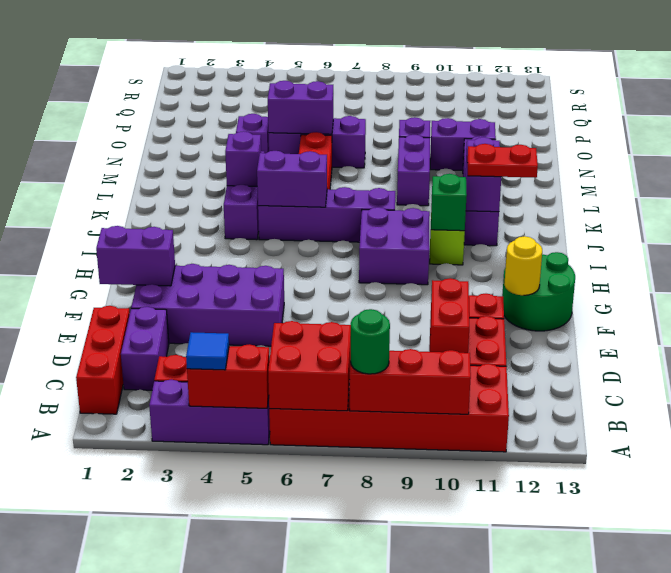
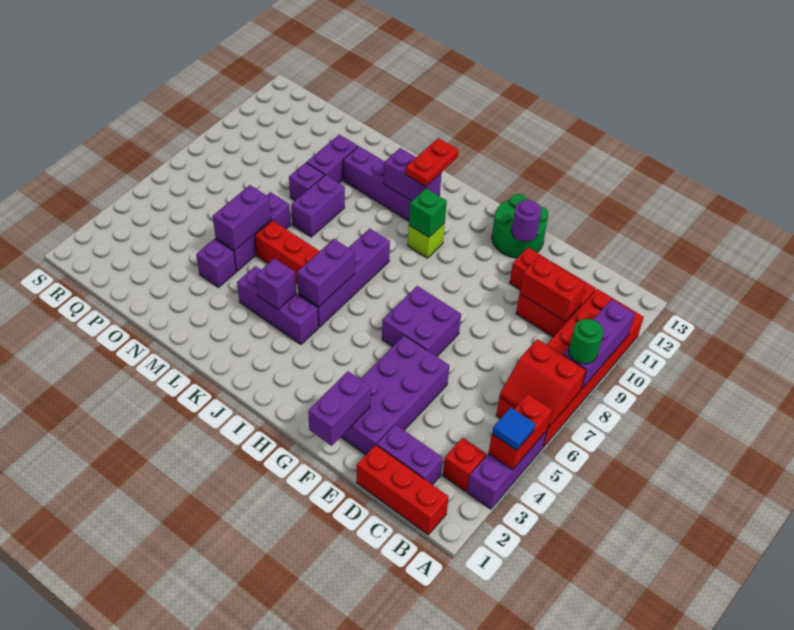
red 2x2 brick [268,321,351,411] -> red 2x2 slope [500,339,586,428]
red 1x3 brick [350,349,471,414] -> purple 1x3 brick [563,299,635,389]
yellow 1x1 round brick [504,236,542,295] -> purple 1x1 round brick [512,200,541,242]
purple 2x2 brick [359,207,430,285] -> purple 2x2 brick moved to [382,286,461,357]
purple 1x2 brick [397,135,430,206] -> purple 1x2 brick turned to [291,175,345,237]

